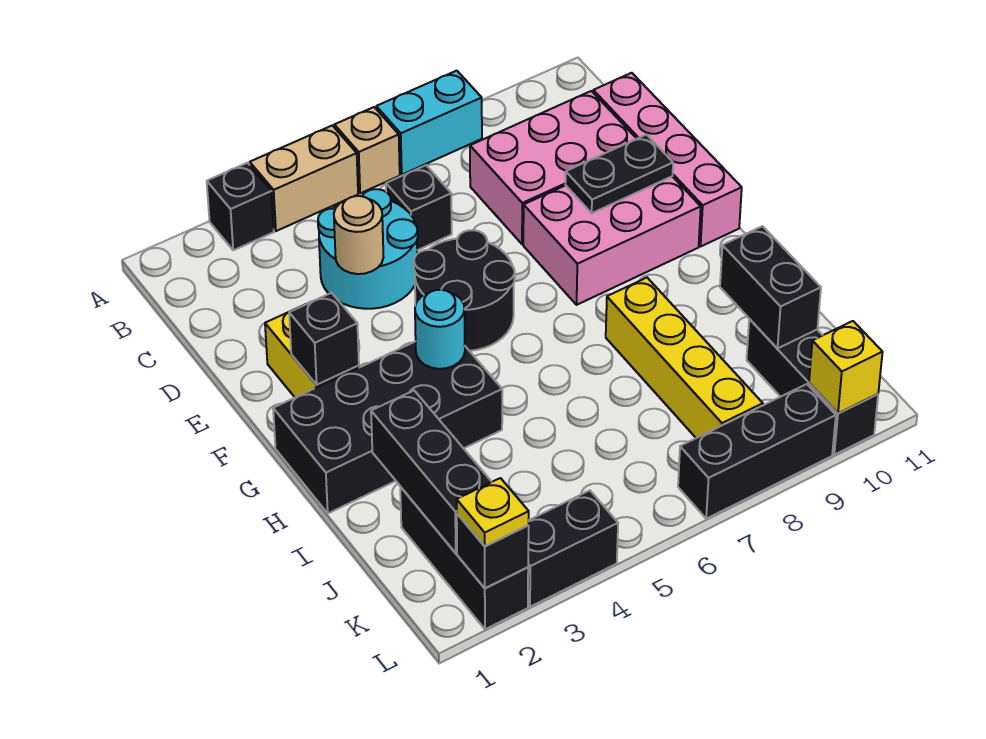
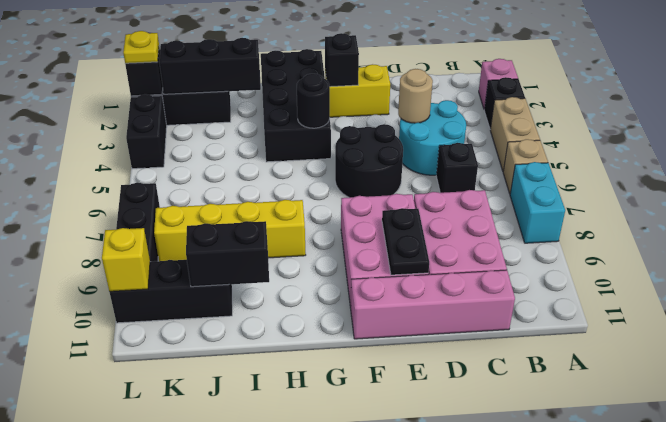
none -> pink 1x1 brick [479,59,518,109]
cyan 1x1 round brick [415,290,465,369] -> black 1x1 round brick [297,74,330,128]

